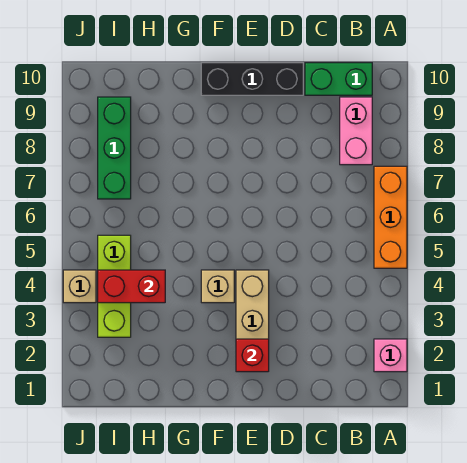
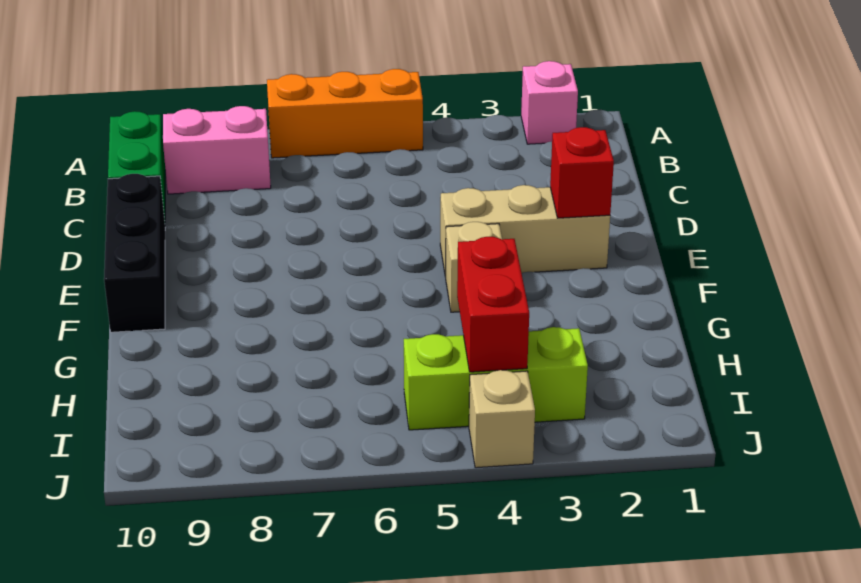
green 1x3 brick [98,97,131,199] -> none

